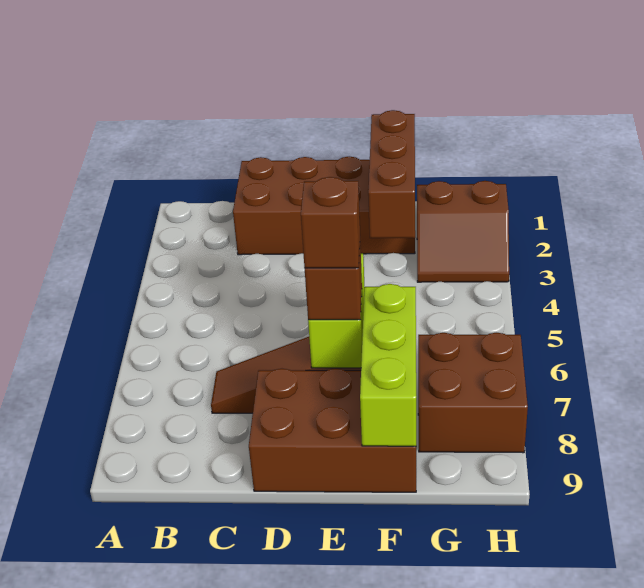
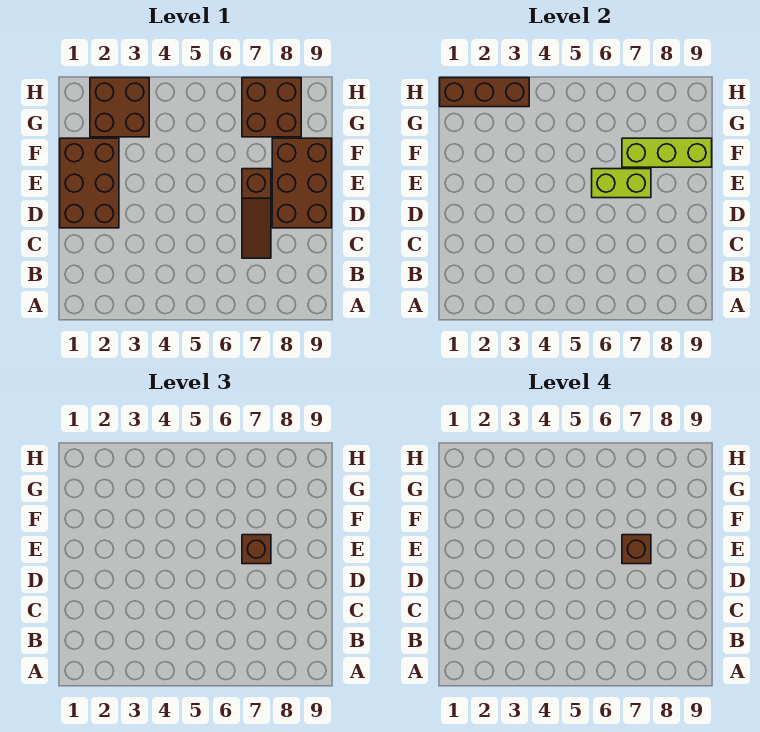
brown 2x4 brick [233,157,415,255] -> brown 2x3 brick [60,138,119,228]
brown 1x3 brick [368,110,415,238] -> brown 1x3 brick moved to [440,78,529,107]
brown 2x2 slope [417,181,509,282] -> brown 2x2 brick [90,78,149,137]

